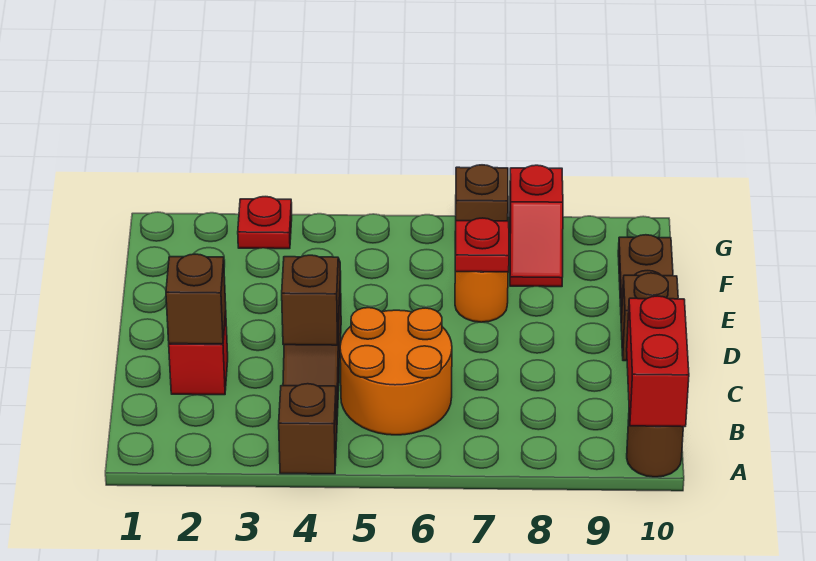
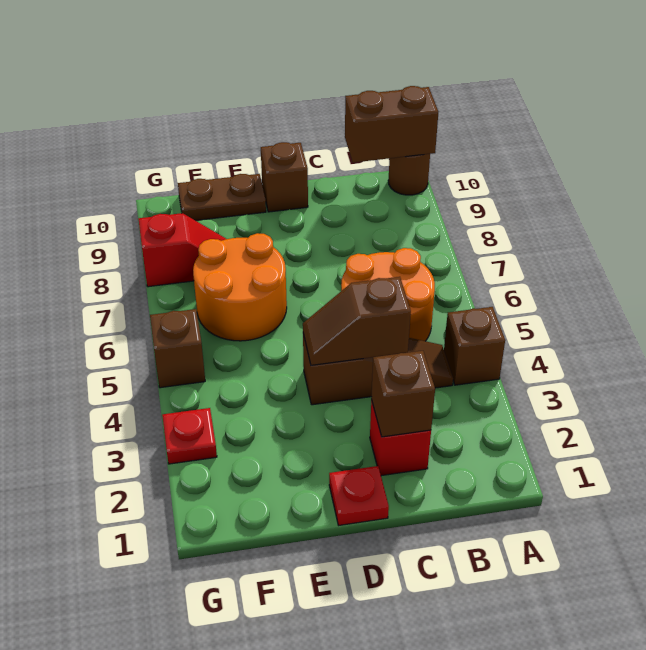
red 1x2 brick [627,296,689,427] -> brown 1x2 brick [345,86,438,163]
orange 1x1 round brick [455,272,508,322] -> orange 2x2 round brick [193,233,287,341]
red 1x1 plate [455,218,509,272] -> red 1x1 plate moved to [329,466,389,525]
brown 1x1 brick [455,165,508,249] -> brown 1x1 brick moved to [150,309,205,388]

